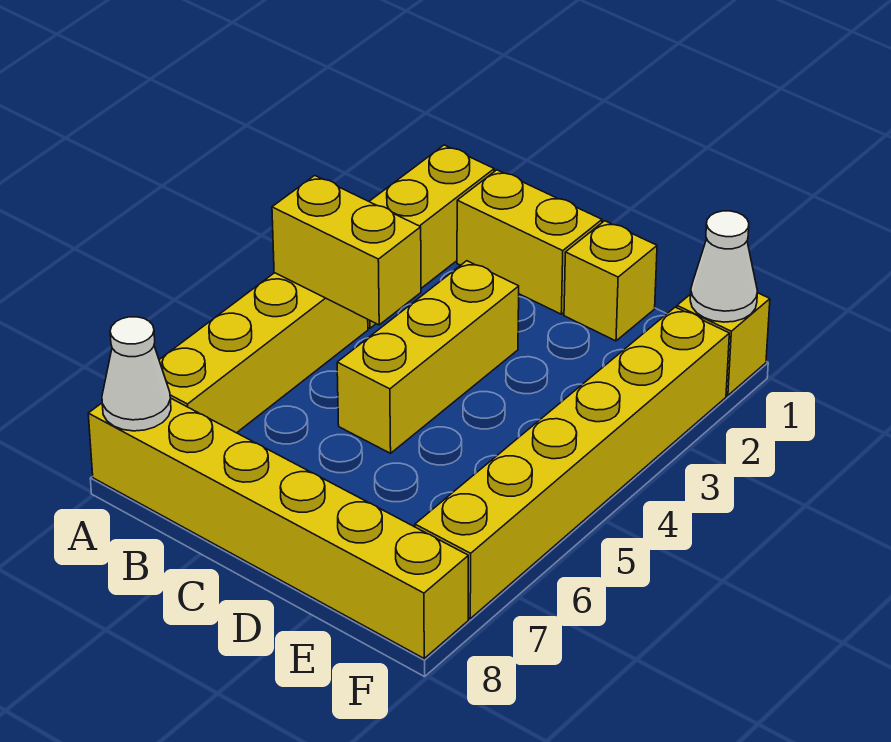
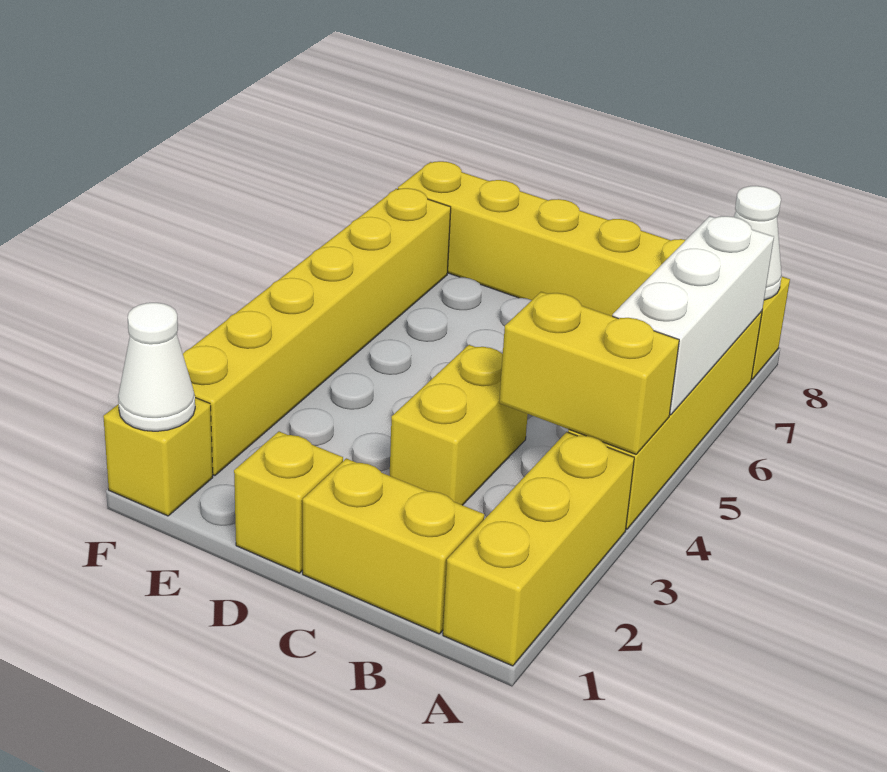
none -> white 1x3 brick [612,216,774,415]
yellow 1x3 brick [337,261,519,453] -> yellow 1x2 brick [390,345,528,505]

